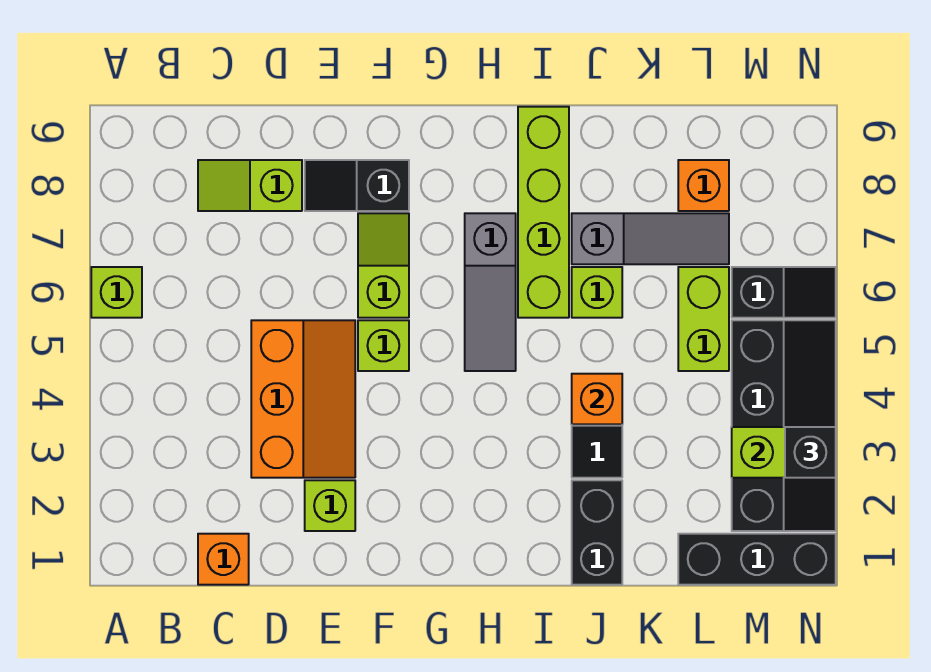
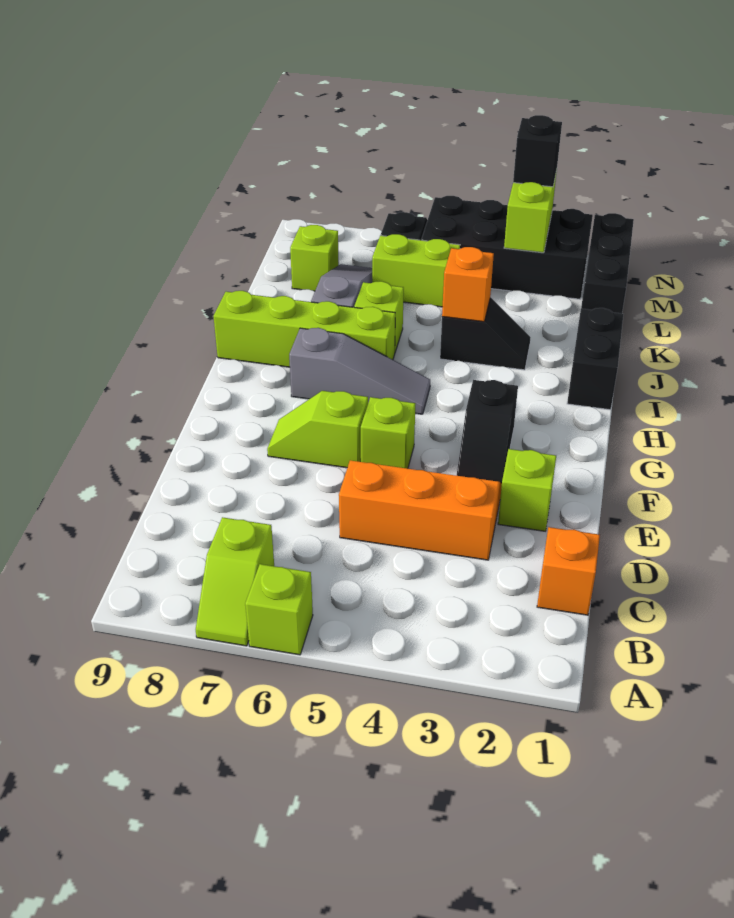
lime 1x2 slope [198,160,302,211] -> lime 1x2 slope moved to [196,517,274,646]
black 1x2 slope [305,160,409,211] -> black 1x2 slope moved to [457,380,518,483]
black 1x2 brick [572,480,622,585] -> black 1x2 brick turned to [567,308,623,410]
orange 1x1 brick [678,160,729,211] -> lime 1x1 brick [290,225,339,291]
black 2x4 slope [732,320,836,531] -> black 2x4 brick [421,196,593,299]

